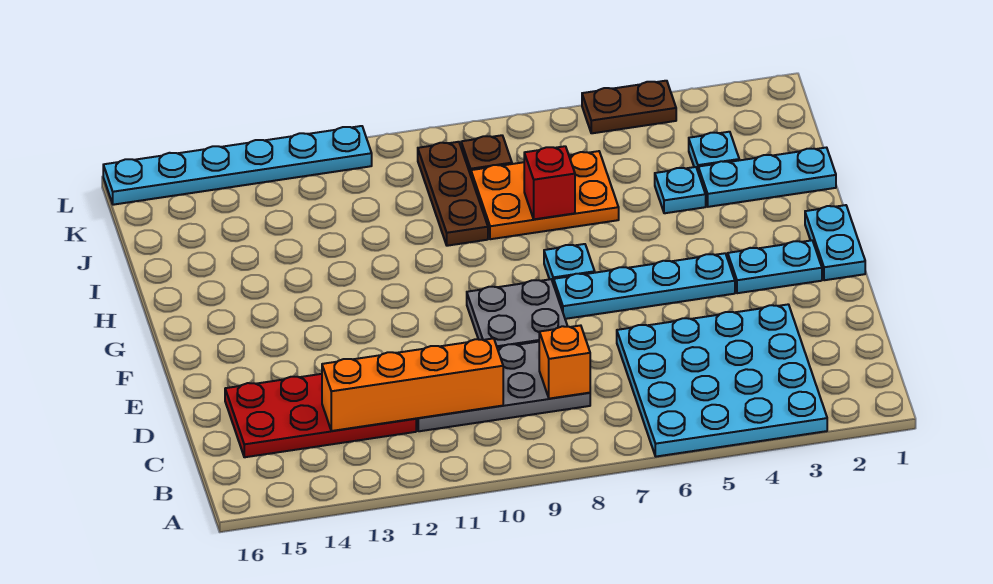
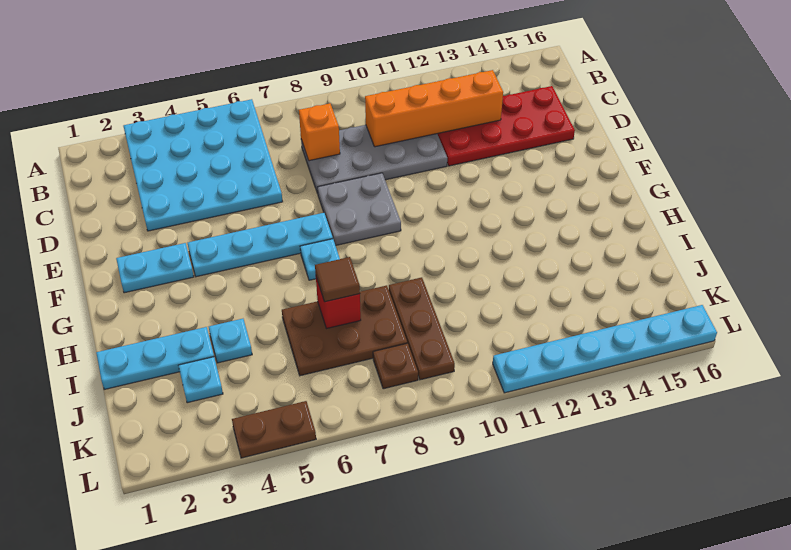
cyan 1x2 plate [805,205,865,280] -> none
orange 2x3 plate [471,151,619,239] -> brown 2x3 plate [282,285,407,376]
none -> brown 1x1 tile [315,257,360,302]

